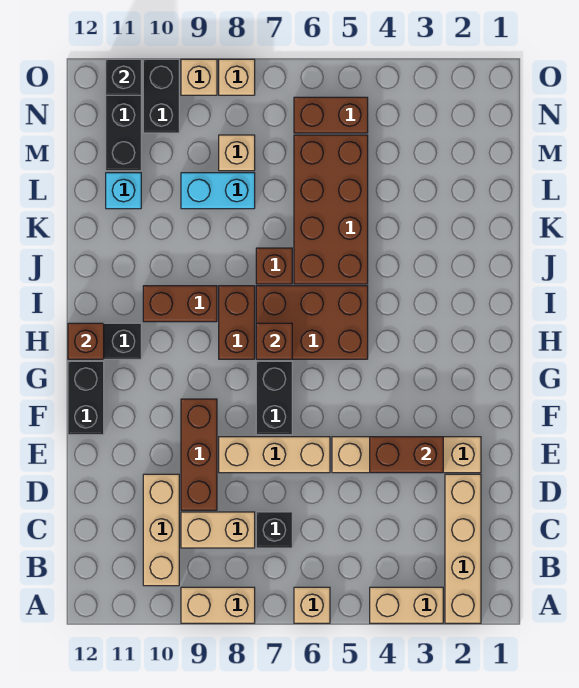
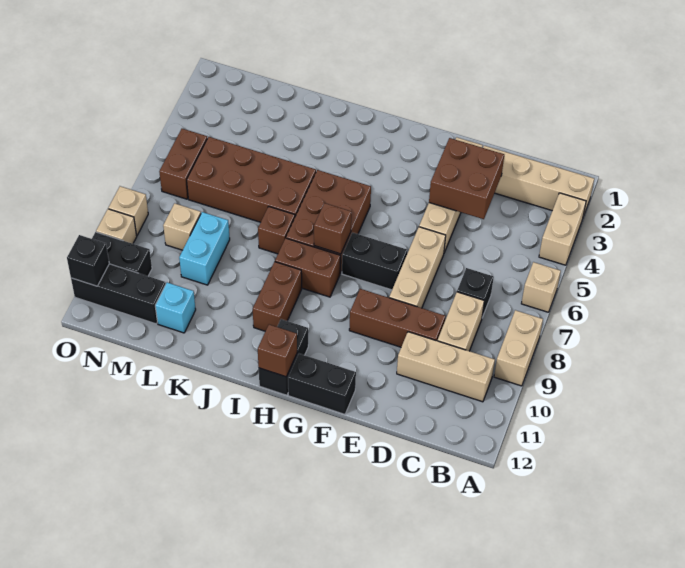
brown 1x2 brick [370,437,443,473] -> brown 2x2 brick [429,138,504,219]

